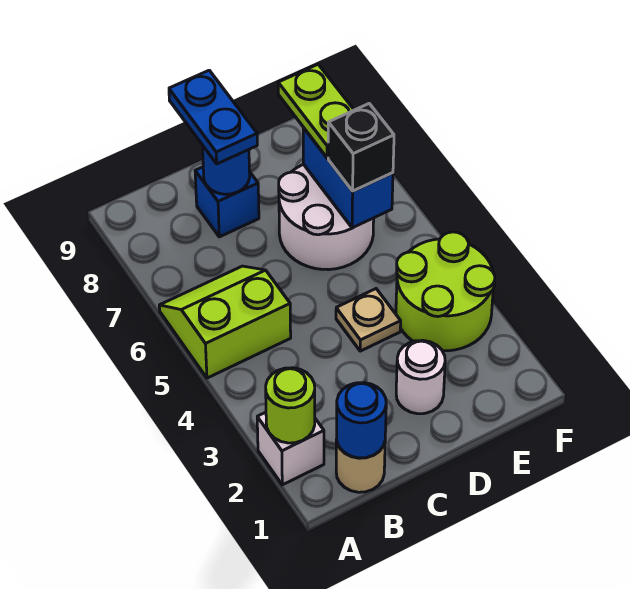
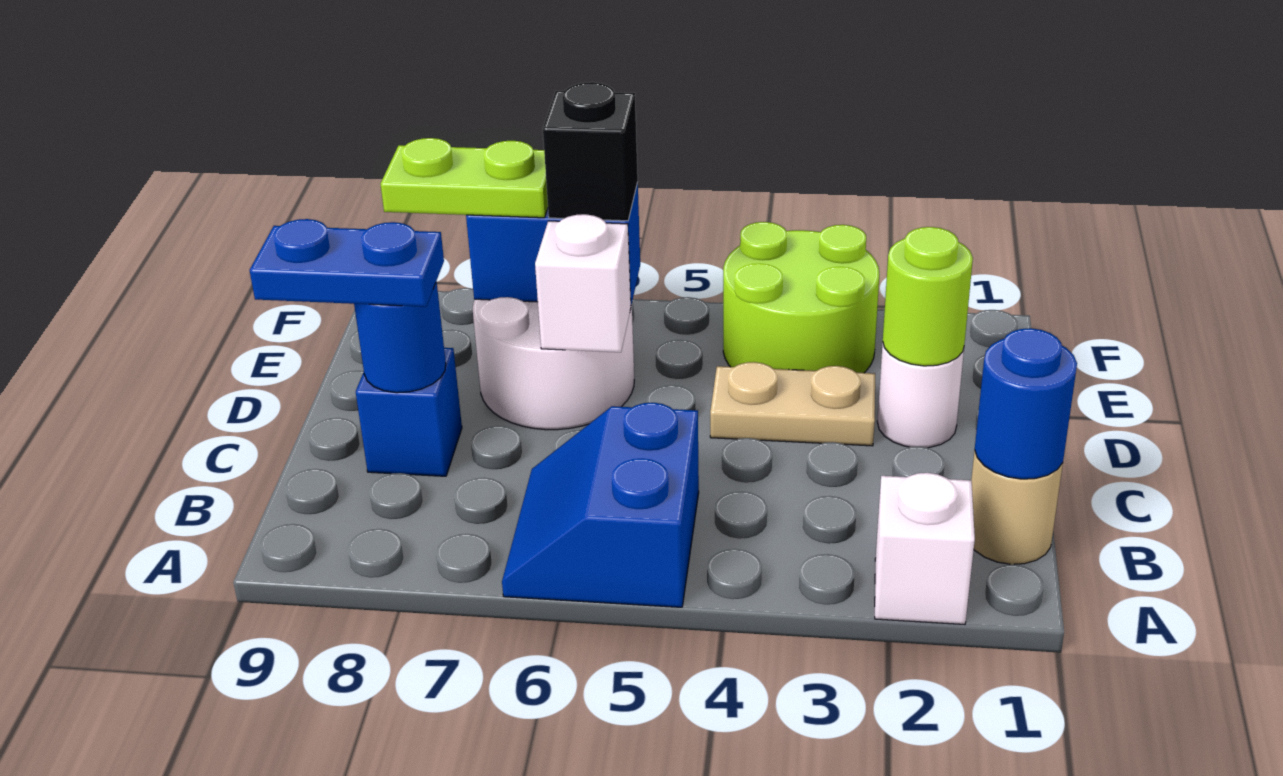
lime 1x1 round brick [266,368,315,443] -> lime 1x1 round brick moved to [883,227,973,366]
lime 2x2 slope [159,266,291,378] -> blue 2x2 slope [502,403,699,607]
tan 1x1 plate [336,289,401,351] -> tan 1x2 plate [710,362,875,446]
none -> white 1x1 brick [535,214,631,352]

